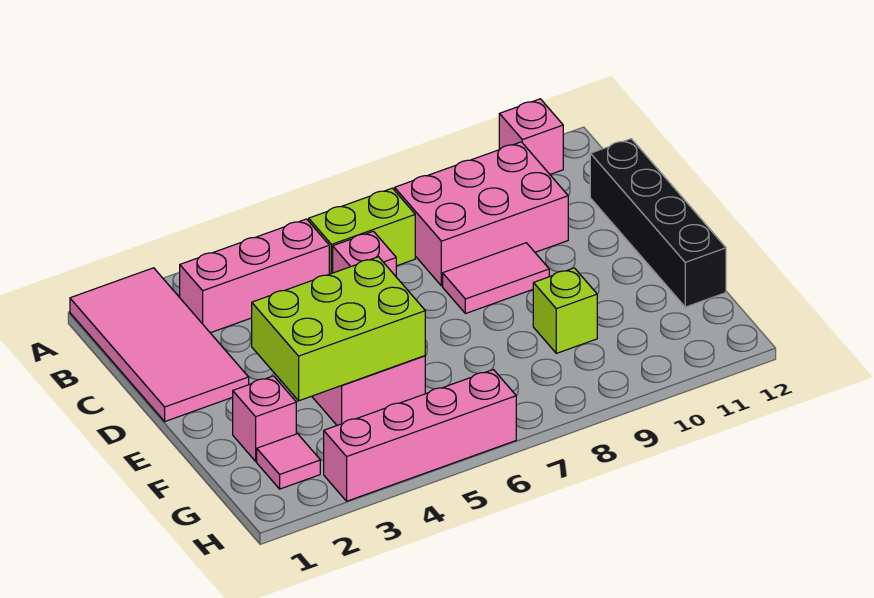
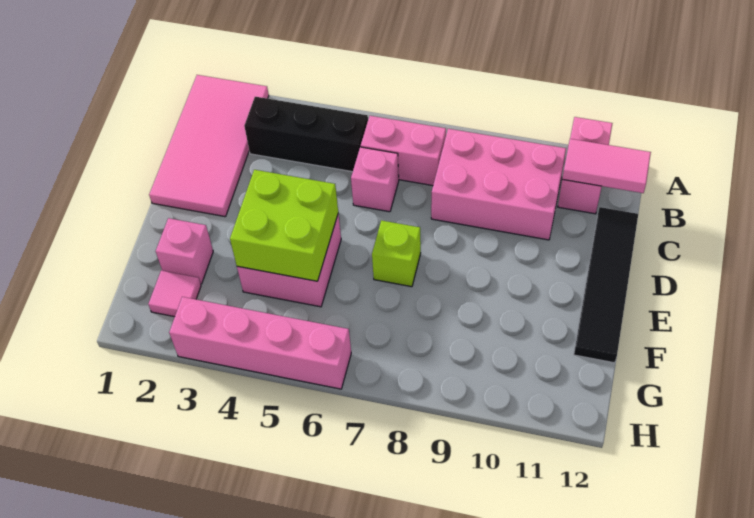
pink 1x1 brick [499,99,563,174] -> pink 1x2 brick [558,117,613,214]
pink 1x3 brick [180,219,329,333] -> black 1x3 brick [244,97,368,172]
lime 1x2 brick [309,188,415,274] -> pink 1x2 brick [361,116,446,186]
black 1x4 brick [590,139,726,307] -> black 1x4 tile [574,207,638,363]
pink 1x2 tile [443,243,549,314] -> pink 1x2 tile moved to [562,139,651,193]
lime 2x3 brick [252,257,425,401] -> lime 2x2 brick [230,170,338,281]
lime 1x1 brick [533,268,597,353] -> lime 1x1 brick moved to [372,220,421,287]

